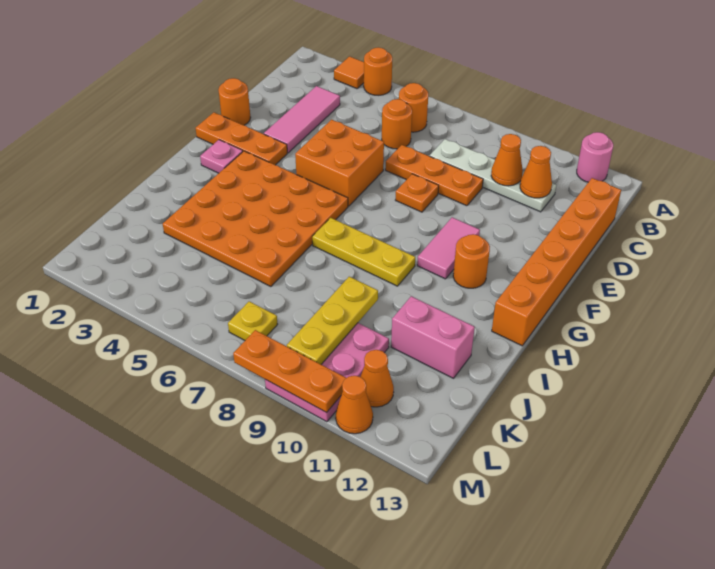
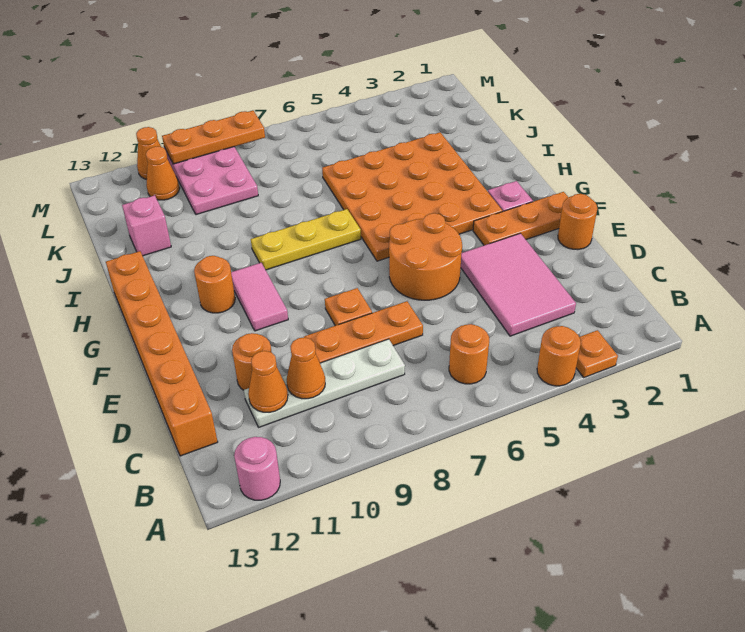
orange 1x1 tile [334,56,364,89] -> orange 1x1 plate [576,330,618,377]
pink 1x3 tile [264,86,340,153] -> pink 2x3 tile [461,233,576,336]
orange 1x1 round brick [382,99,412,149] -> orange 1x1 round brick moved to [232,333,271,390]
orange 2x2 brick [295,120,384,206] -> orange 2x2 round brick [389,213,462,300]
yellow 1x3 plate [287,277,378,364] -> none
pink 1x2 brick [391,296,475,378] -> pink 1x1 brick [122,195,171,256]
yellow 1x1 plate [228,301,278,340] -> none

